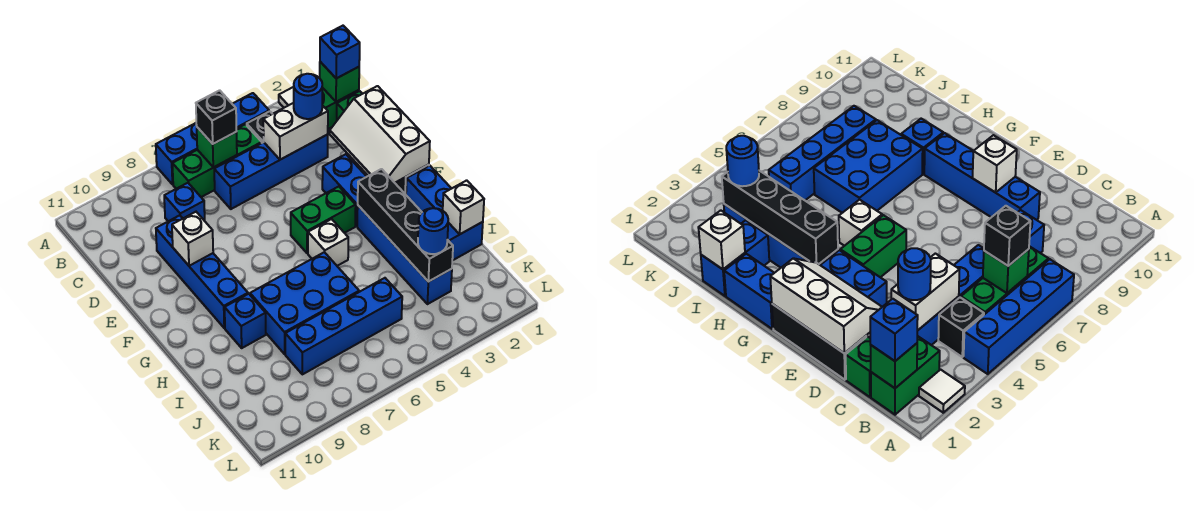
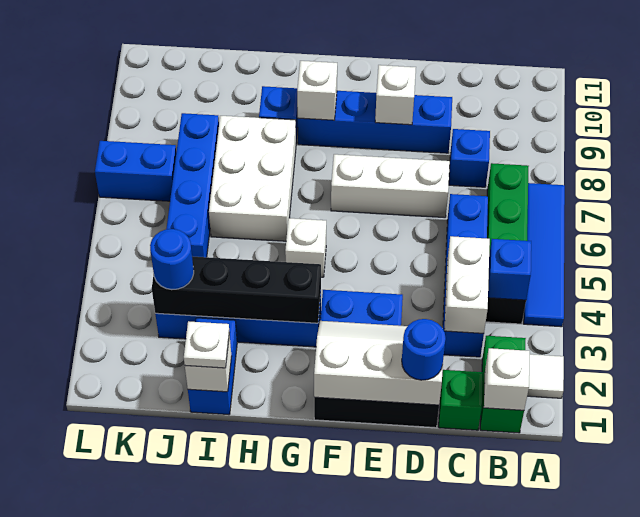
blue 1x4 brick [156,93,269,185] -> blue 1x4 tile [524,183,565,327]
green 1x1 brick [320,62,359,102] -> white 1x1 brick [484,348,530,410]
blue 1x1 brick [320,26,360,78] -> blue 1x1 brick moved to [488,239,531,300]
green 1x1 brick [197,127,237,167] -> none
black 1x1 brick [196,90,237,144] -> none
blue 1x1 round brick [294,74,322,119] -> blue 1x1 round brick moved to [402,319,446,380]
none -> white 1x3 brick [331,154,450,218]
green 1x2 brick [291,186,356,253] -> none
blue 1x2 brick [406,165,452,212] -> blue 1x2 brick moved to [95,141,176,201]
none -> white 1x1 brick [297,61,337,120]
blue 2x3 brick [250,252,359,354] -> white 2x3 brick [209,116,296,241]
none -> white 1x1 plate [184,321,230,368]

